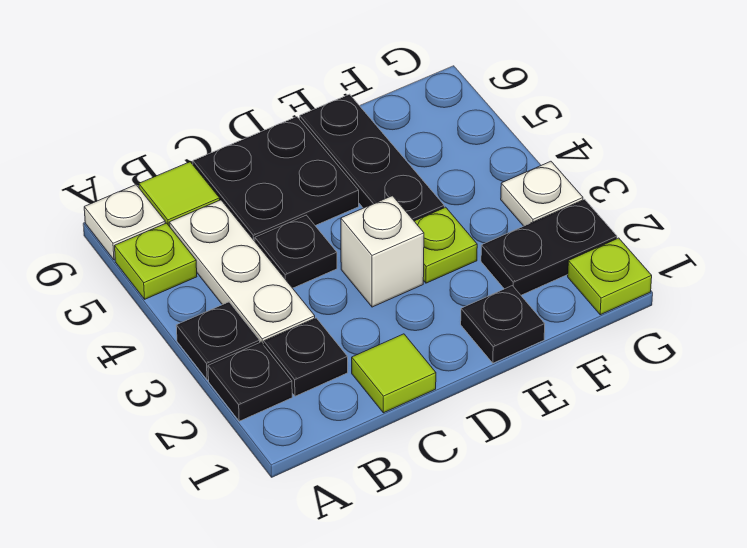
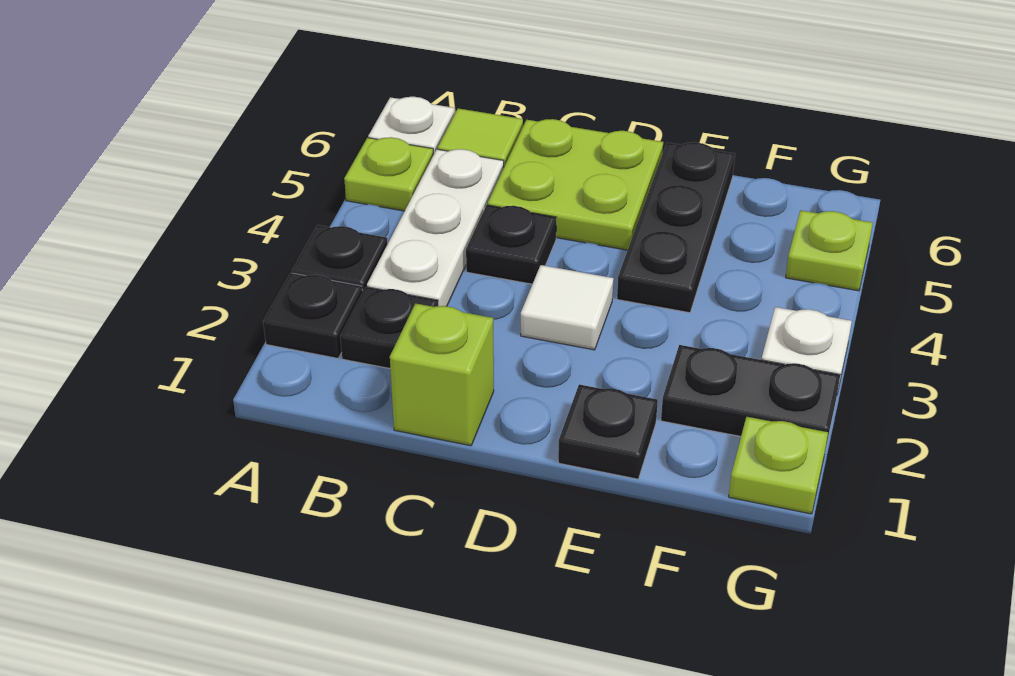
lime 1x1 tile [352,334,436,413] -> lime 1x1 brick [390,303,494,446]
black 2x2 plate [193,117,359,241] -> lime 2x2 plate [488,119,663,250]
white 1x1 brick [341,196,424,307] -> white 1x1 tile [521,265,614,350]
lime 1x1 plate [414,207,477,283] -> lime 1x1 plate moved to [786,210,873,291]

